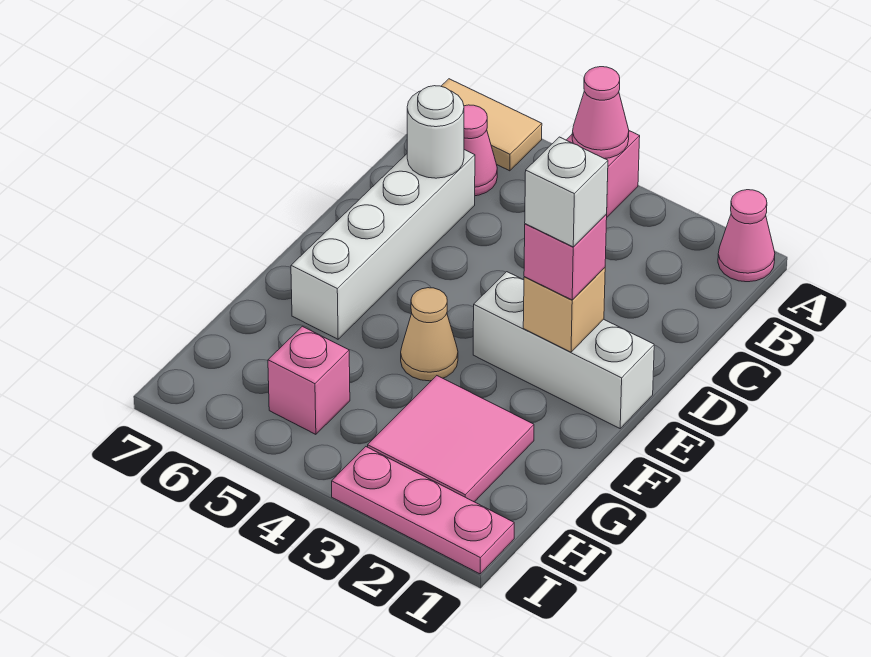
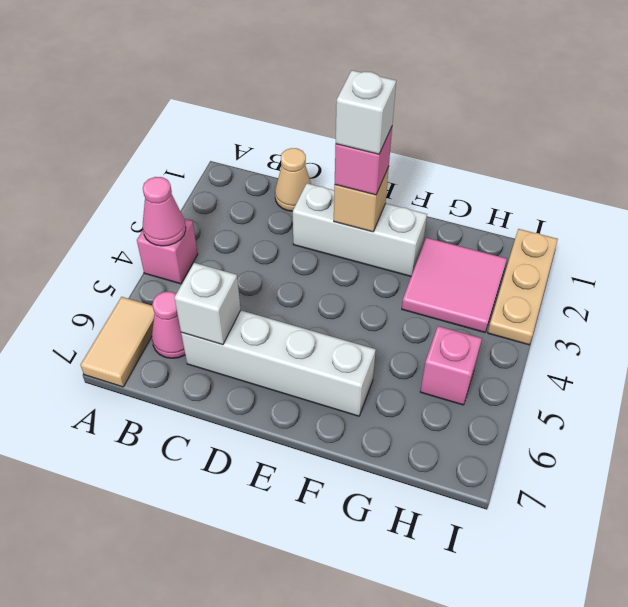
pink 1x1 cone [718,190,775,282] -> none
white 1x1 round brick [407,86,464,178] -> white 1x1 brick [174,263,241,345]
white 1x3 brick [473,272,654,428] -> white 1x3 brick turned to [293,183,427,276]
tan 1x1 cone [401,288,458,381] -> tan 1x1 cone moved to [275,148,311,211]
pink 1x3 plate [332,447,514,574] -> tan 1x3 plate [488,229,558,345]

